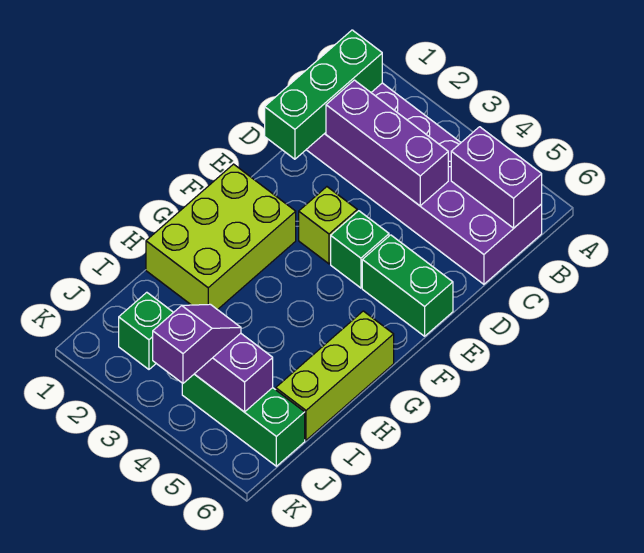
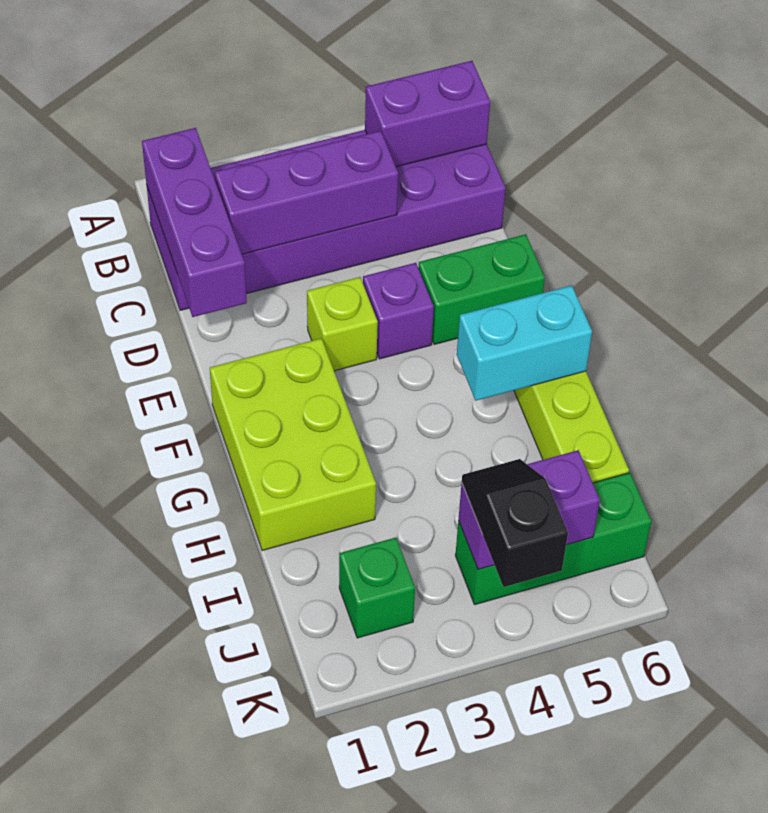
green 1x3 brick [265,30,382,159] -> purple 1x3 brick [142,128,247,317]
green 1x1 brick [331,211,389,288] -> purple 1x1 brick [363,263,434,359]
none -> cyan 1x2 brick [457,286,592,401]
purple 1x2 slope [153,304,241,383] -> black 1x2 slope [462,459,568,587]

